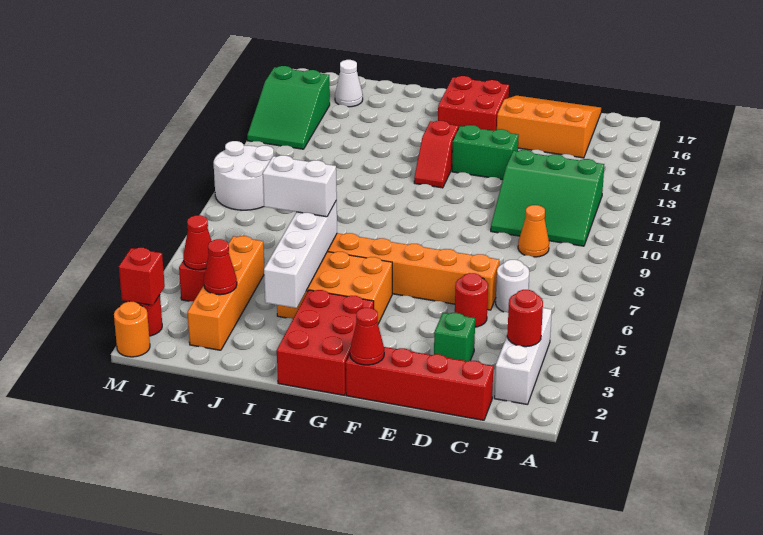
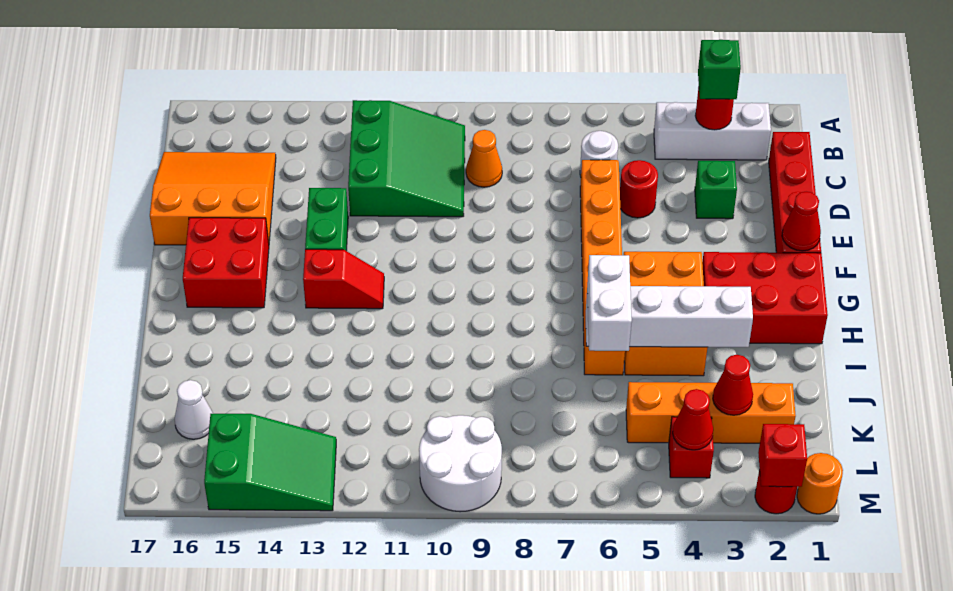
none -> green 1x1 brick [698,40,741,99]
orange 3x3 slope [497,95,601,158] -> orange 3x3 slope turned to [150,152,276,245]

